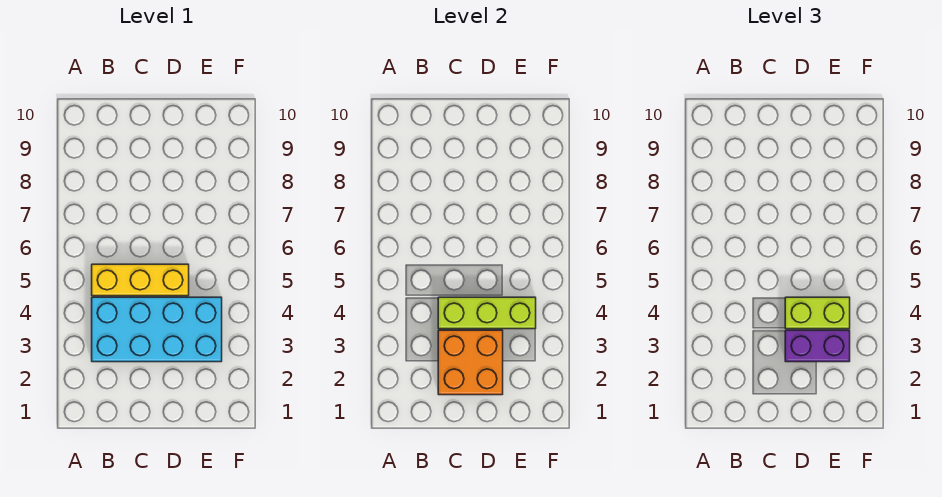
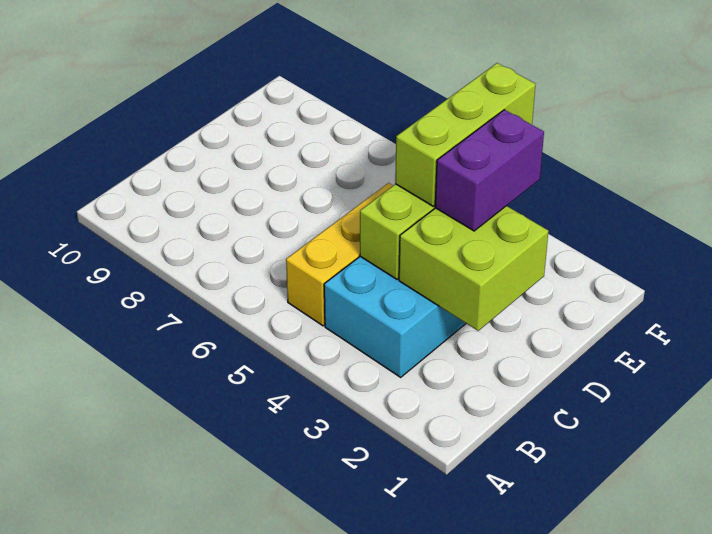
orange 2x2 brick [438,330,503,395] -> lime 2x2 brick [399,206,548,331]
lime 1x2 brick [785,297,850,329] -> lime 1x3 brick [395,63,536,206]

